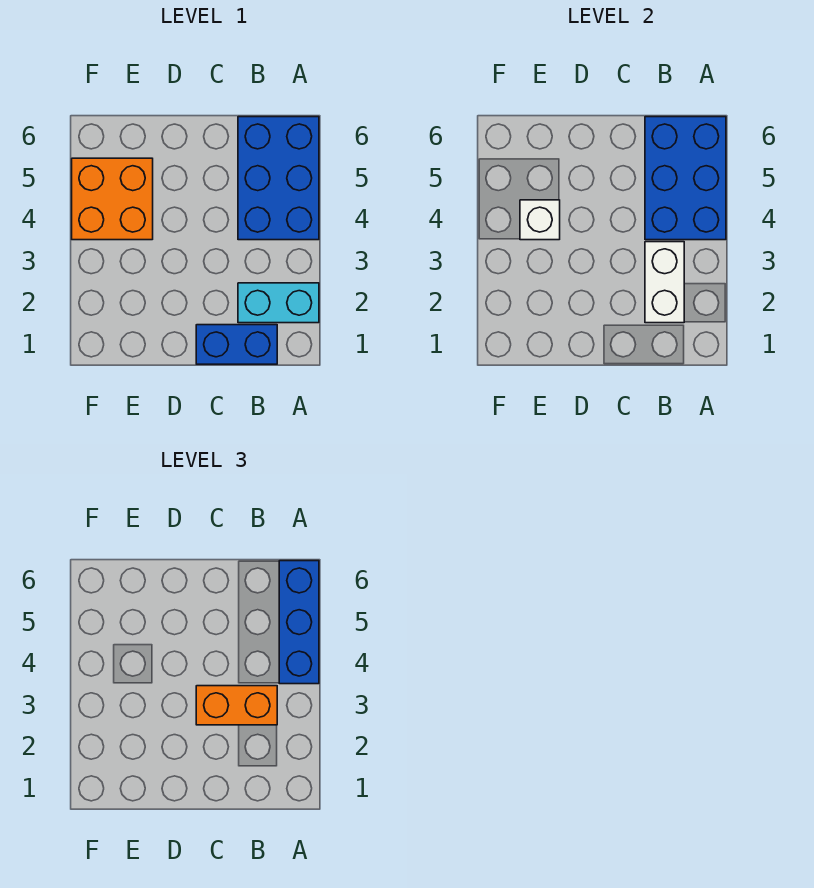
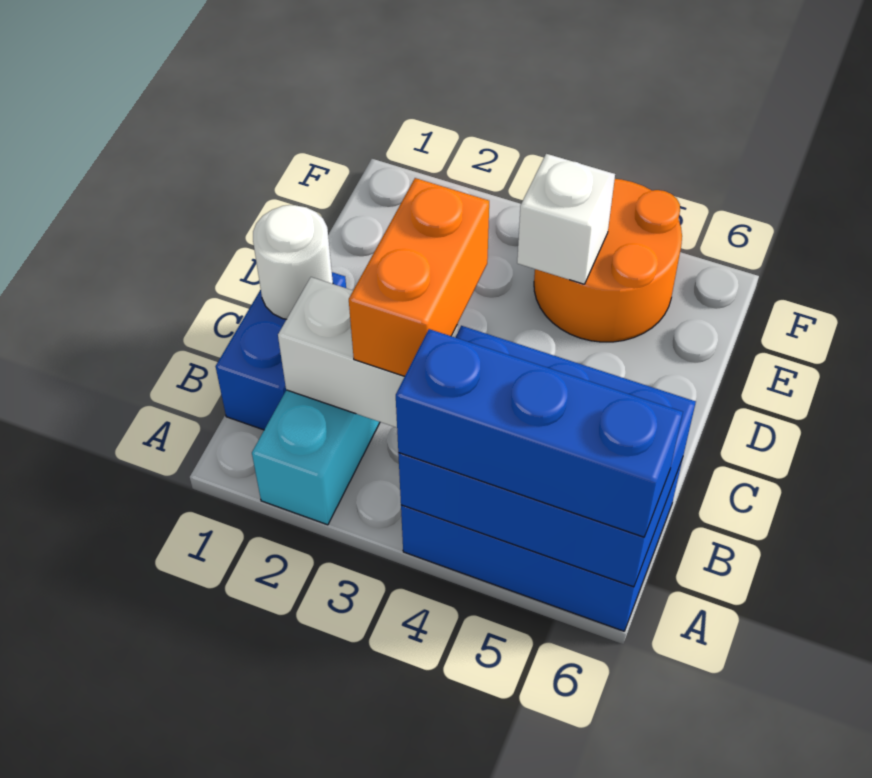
none -> white 1x1 round brick [253,205,333,319]
orange 2x2 brick [72,158,153,240] -> orange 2x2 round brick [534,179,682,342]

